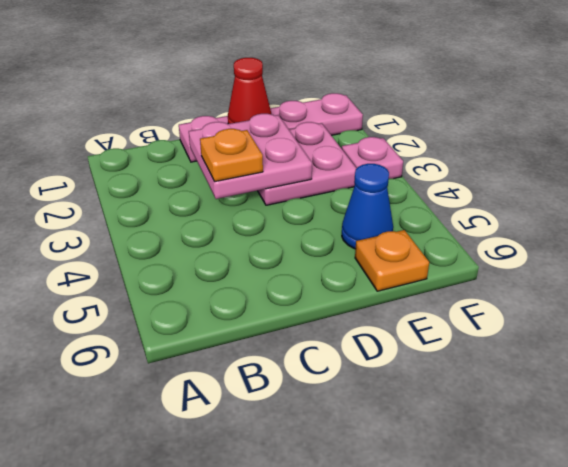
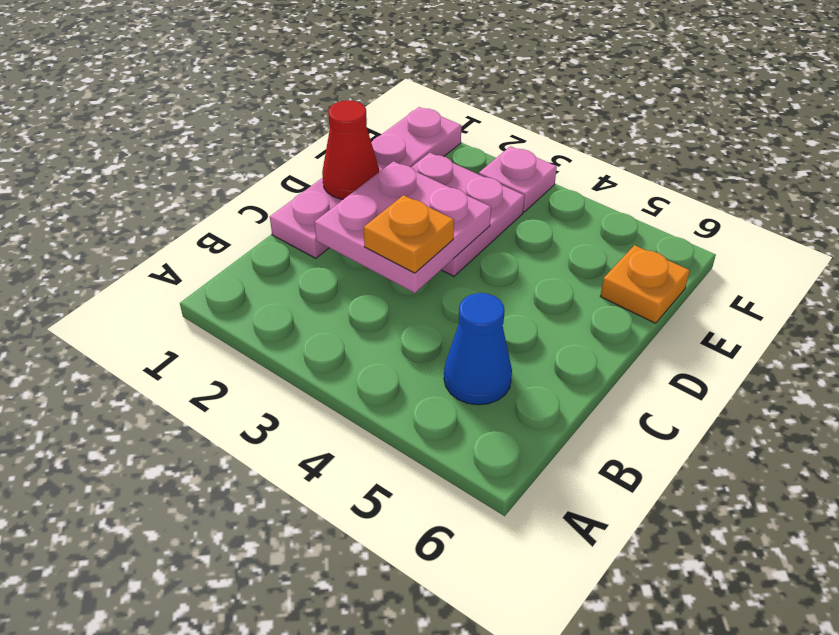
blue 1x1 cone [342,164,393,249] -> blue 1x1 cone moved to [444,293,512,405]

